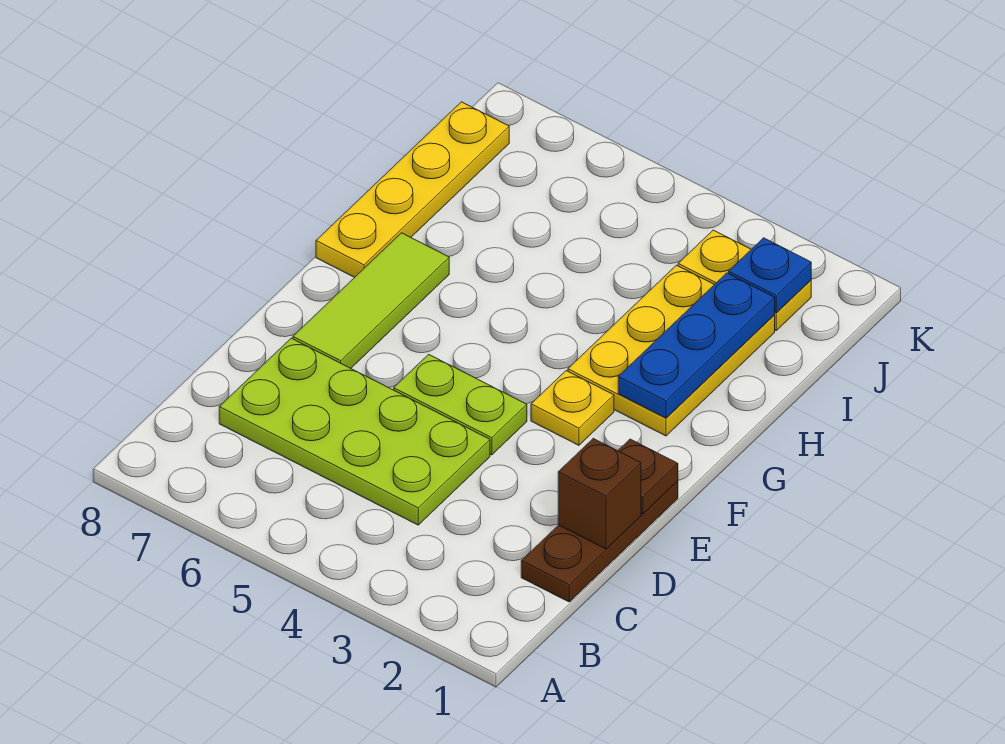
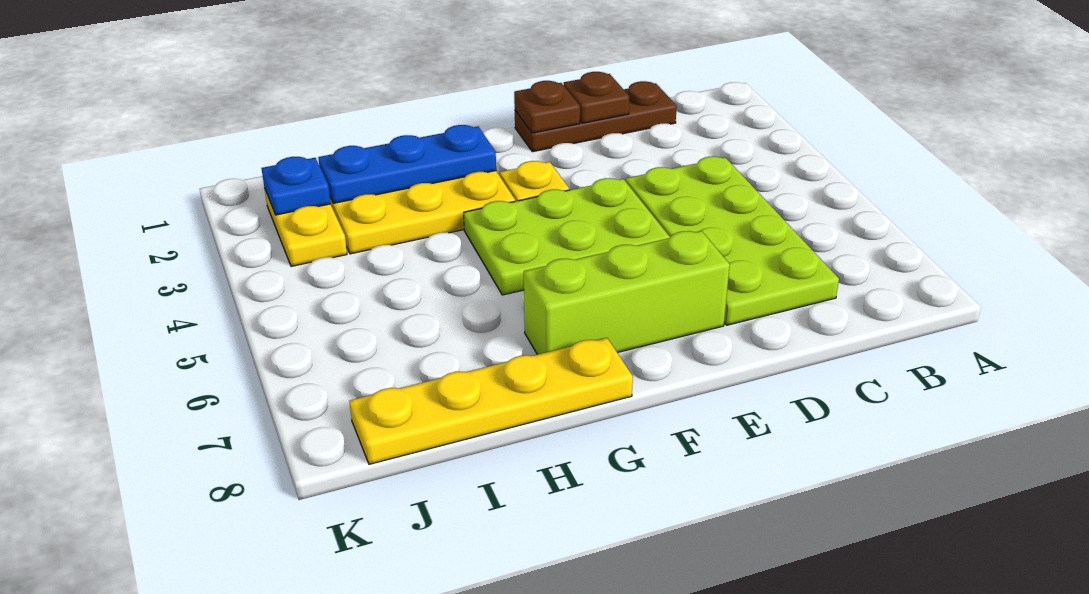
brown 1x1 brick [558,438,641,549] -> brown 1x1 plate [564,72,629,123]
lime 1x2 plate [394,354,527,455] -> lime 2x3 plate [464,178,670,295]
lime 1x3 tile [293,233,449,368] -> lime 1x3 brick [524,231,730,354]

